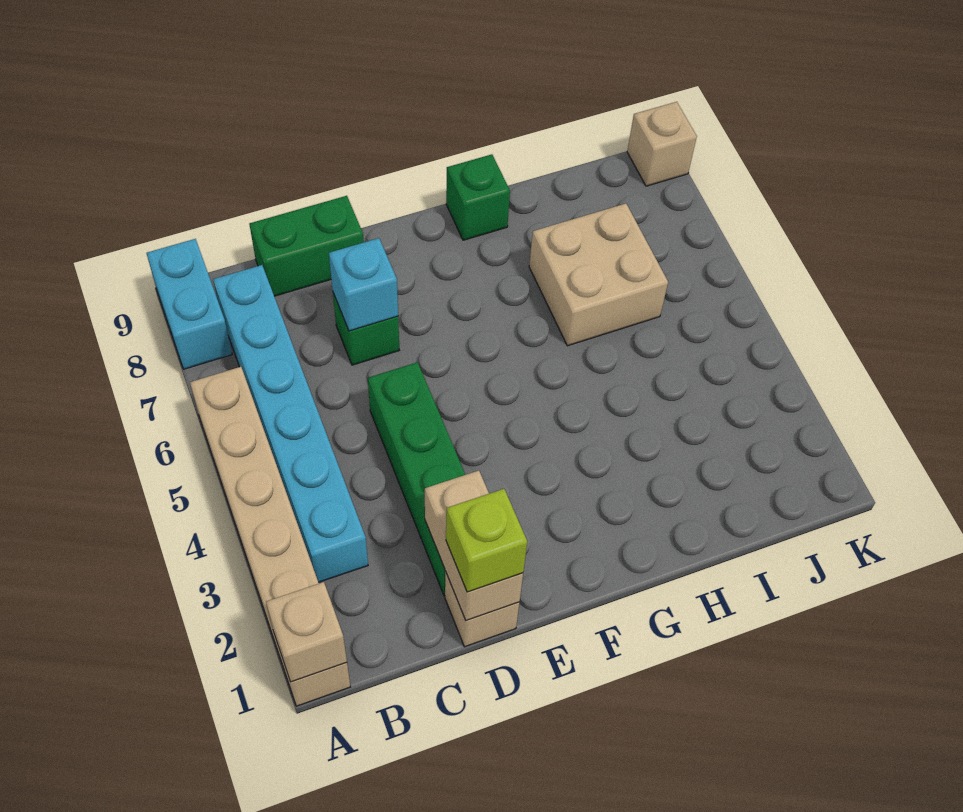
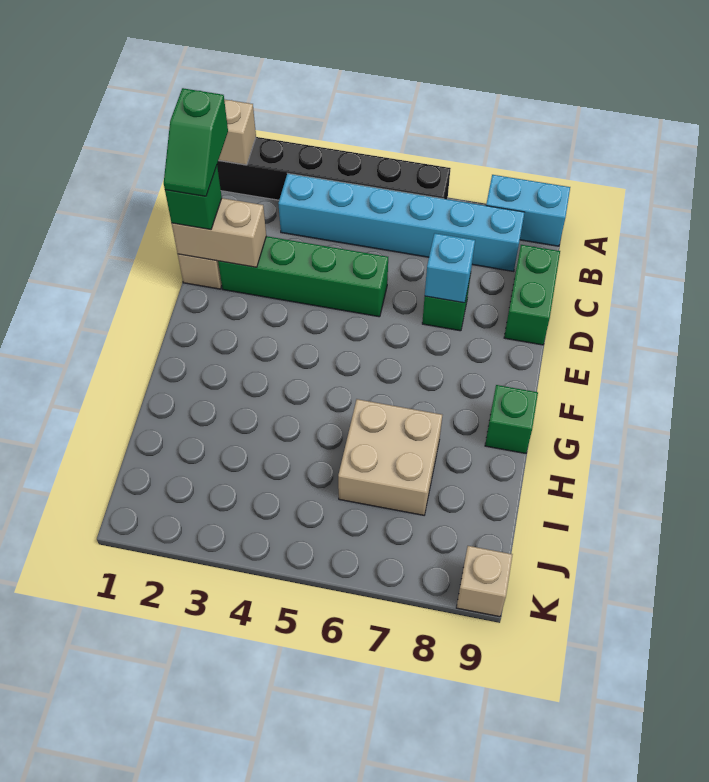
tan 1x6 brick [190,367,350,706] -> black 1x6 brick [217,137,451,200]
none -> green 1x2 slope [164,88,228,196]
lime 1x1 brick [446,489,527,592] -> green 1x1 brick [165,166,222,230]

